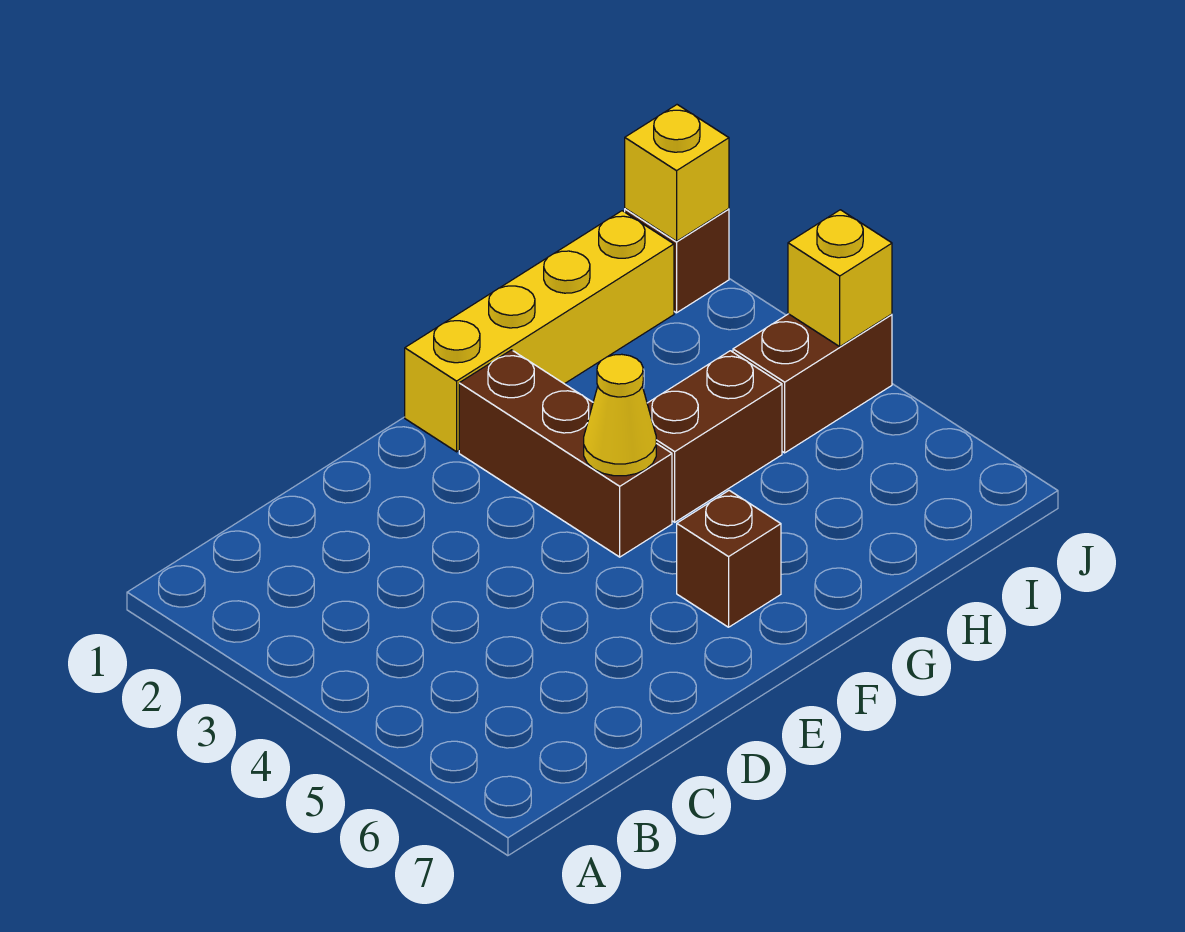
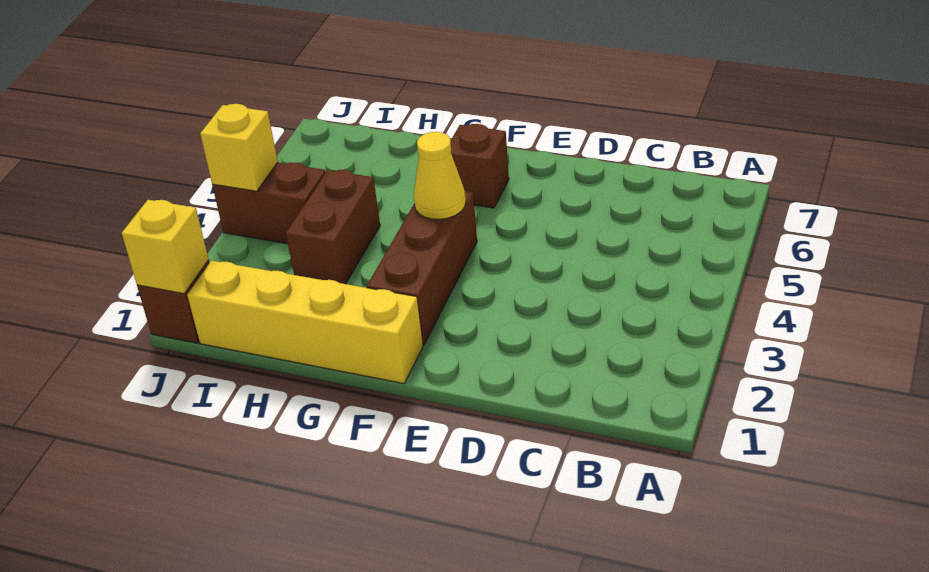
brown 1x2 brick [647,351,782,522] -> brown 1x2 brick turned to [286,170,380,284]

